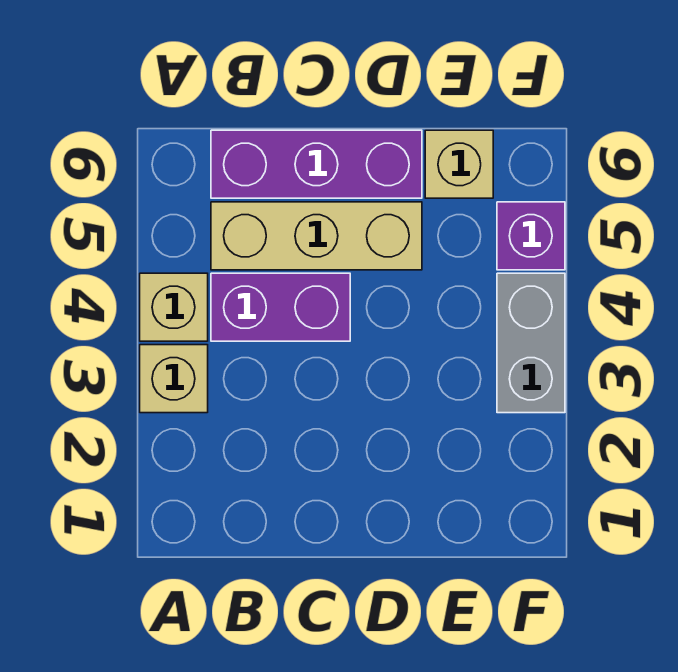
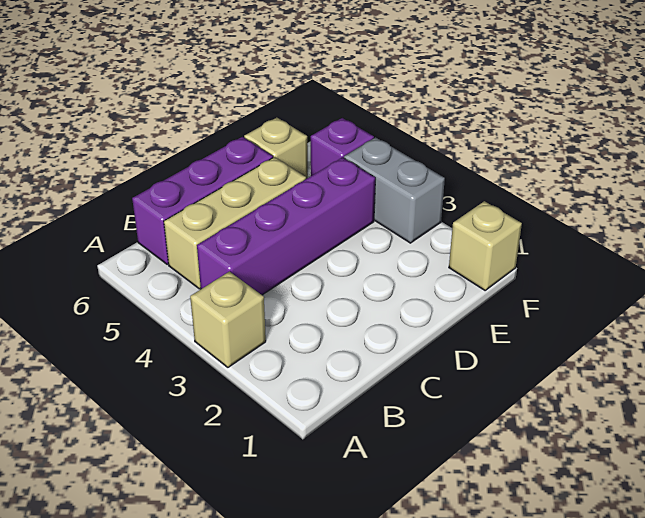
tan 1x1 brick [140,273,208,341] -> tan 1x1 brick moved to [449,201,522,290]
purple 1x2 brick [211,273,350,341] -> purple 1x4 brick [197,157,375,295]

